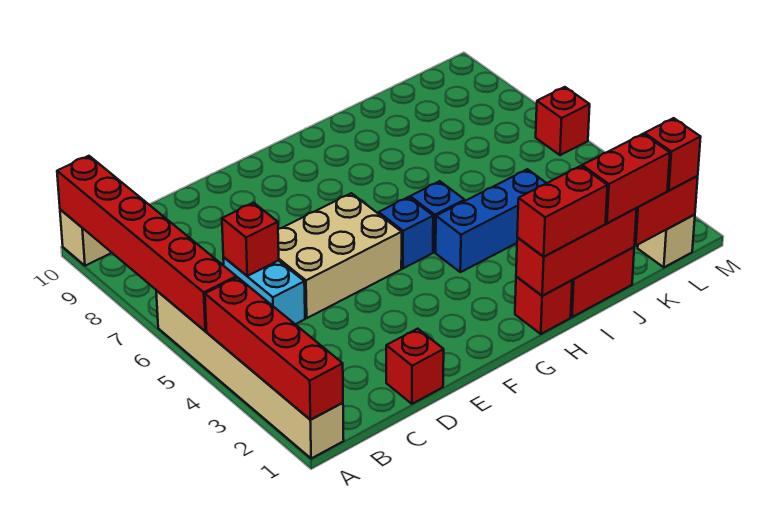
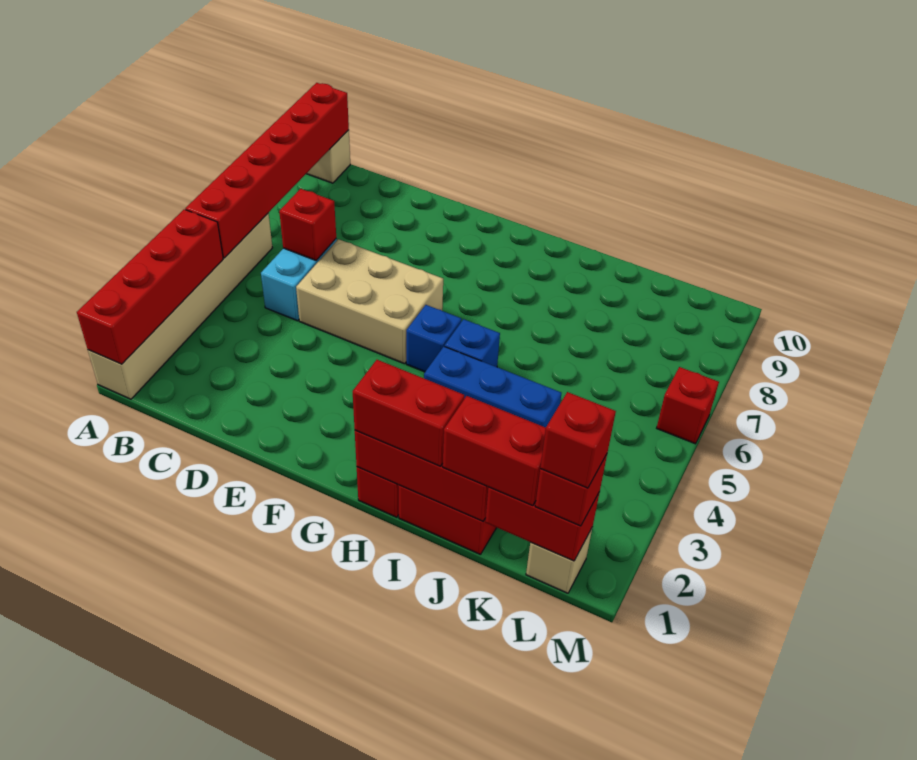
red 1x1 brick [386,329,444,404] -> red 1x1 brick moved to [540,392,616,488]

